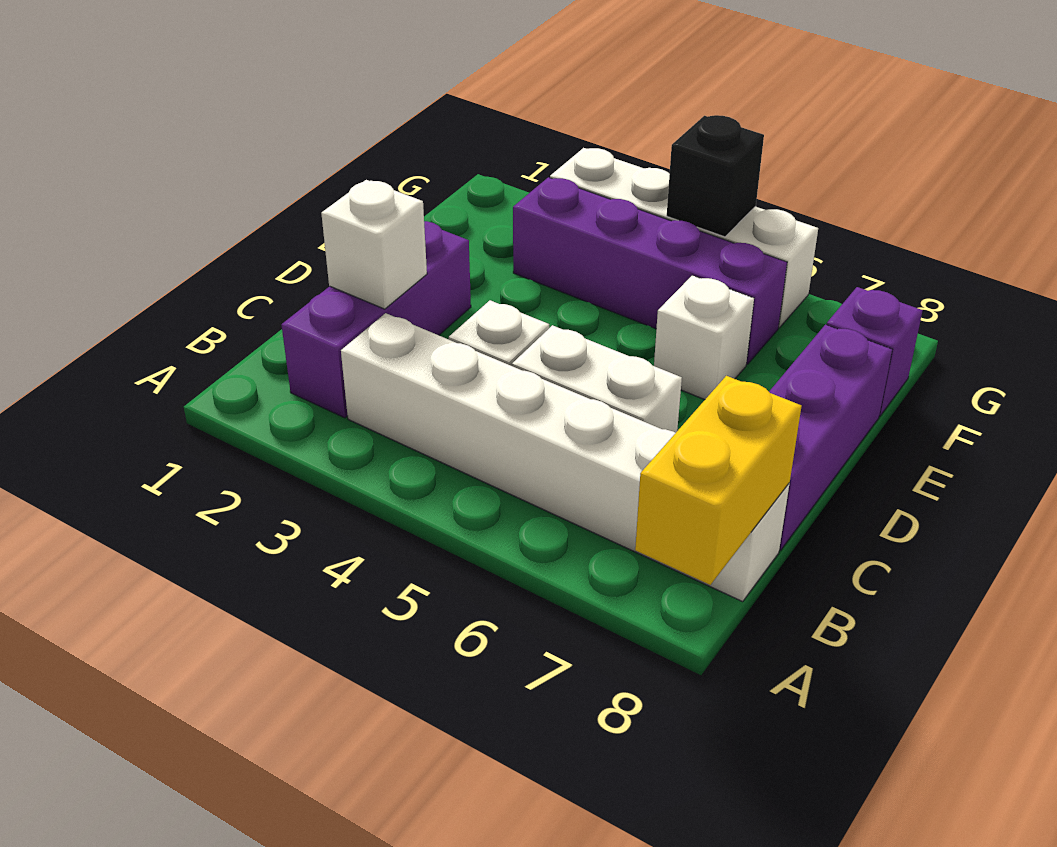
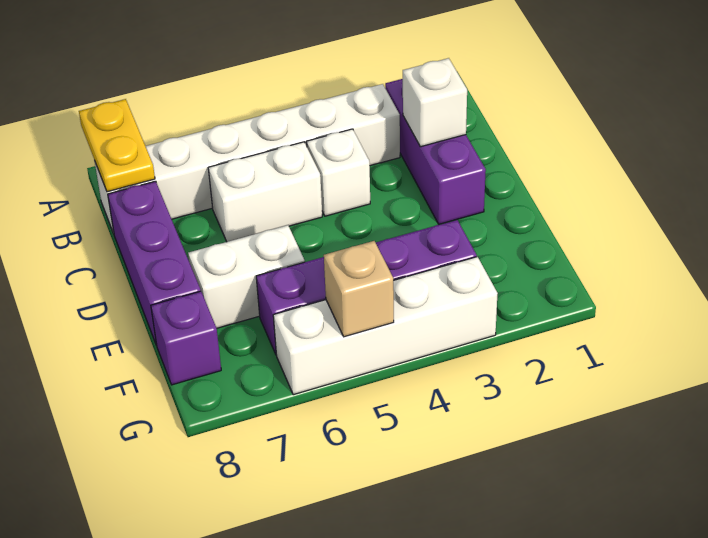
yellow 1x2 brick [635,376,802,585] -> yellow 1x2 plate [79,99,155,192]
white 1x1 brick [654,275,754,400] -> white 1x2 brick [188,225,305,328]
black 1x1 brick [667,115,764,237] -> tan 1x1 brick [324,241,394,337]

